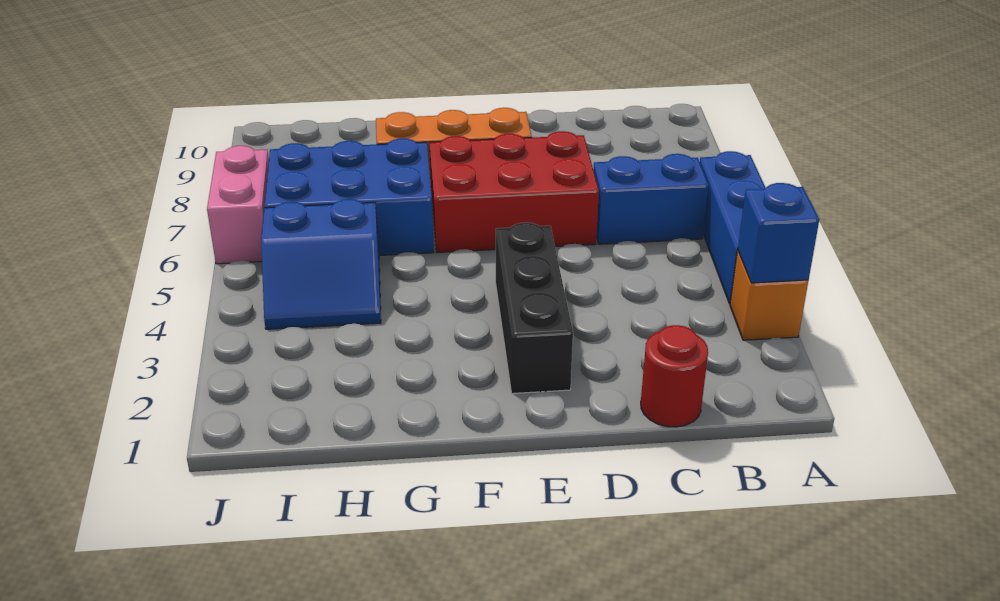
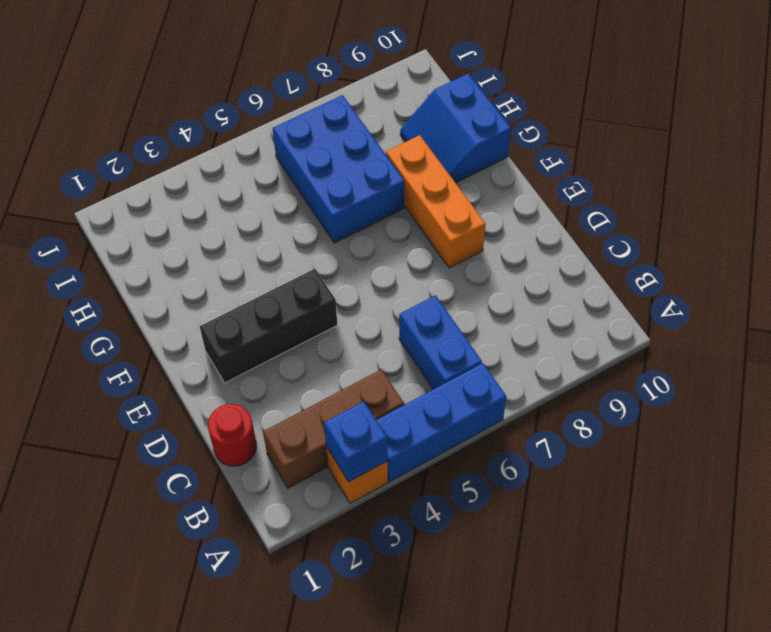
none -> brown 1x3 brick [263,369,404,488]
red 2x3 brick [429,131,599,253] -> none
blue 2x2 slope [261,199,381,329] -> blue 2x2 slope moved to [400,74,511,183]
pink 1x2 brick [207,146,269,264] -> none

